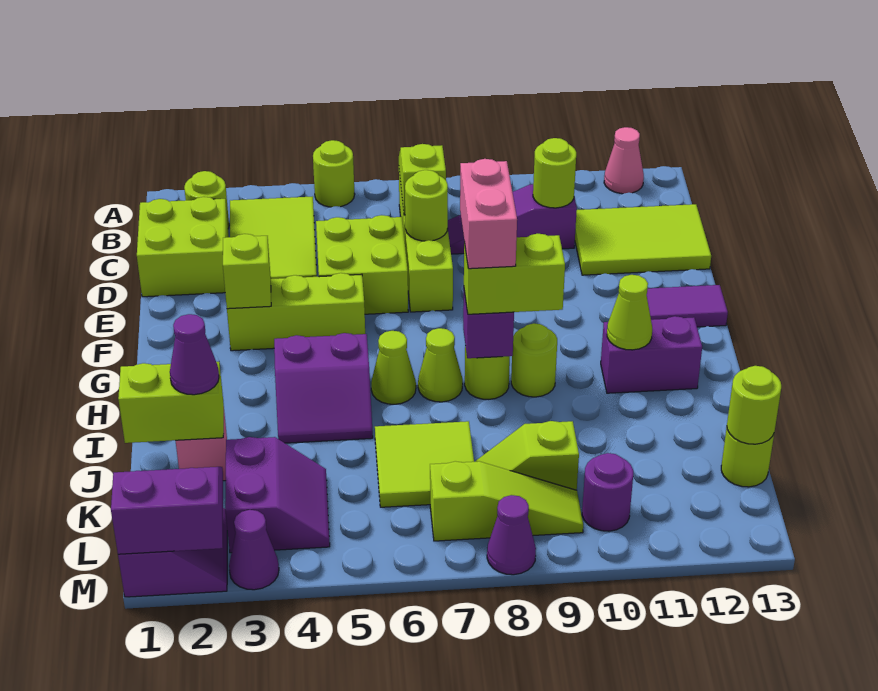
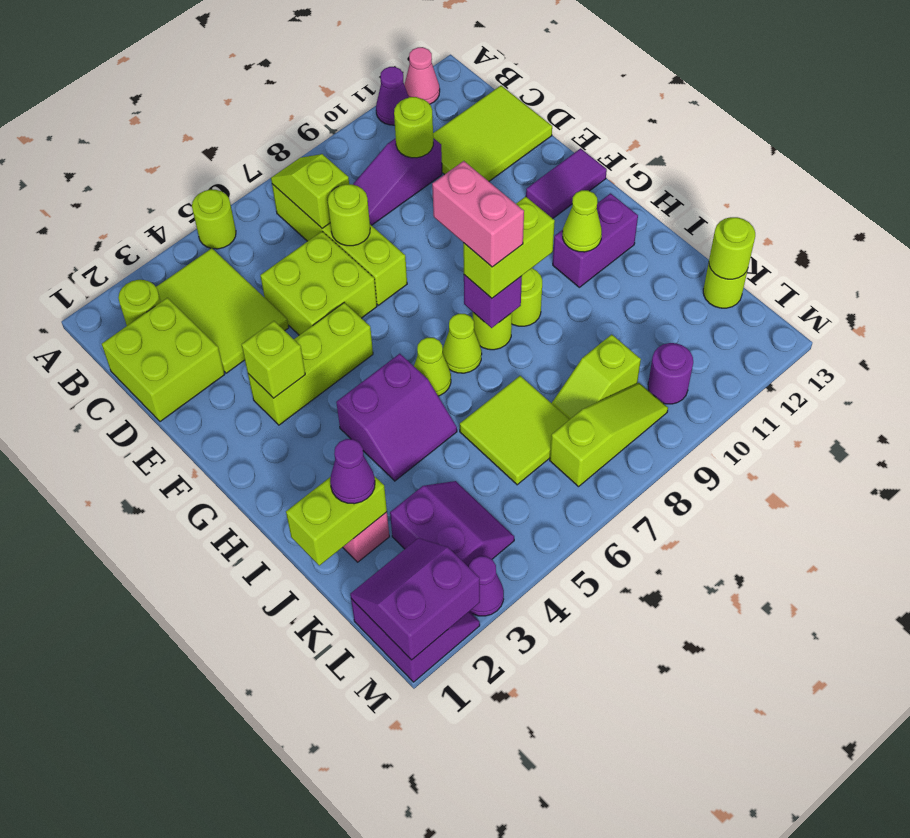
purple 1x1 cone [487,495,536,575] -> purple 1x1 cone moved to [376,67,409,125]

